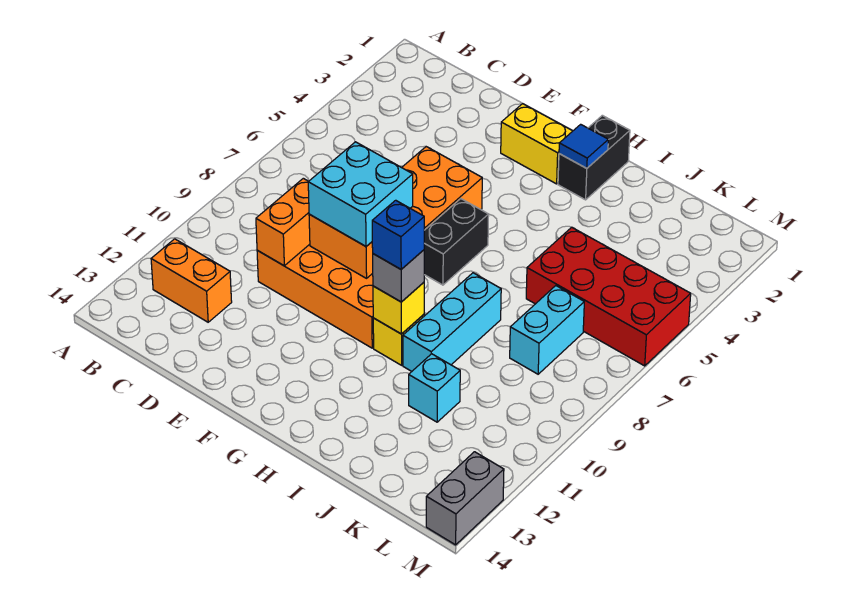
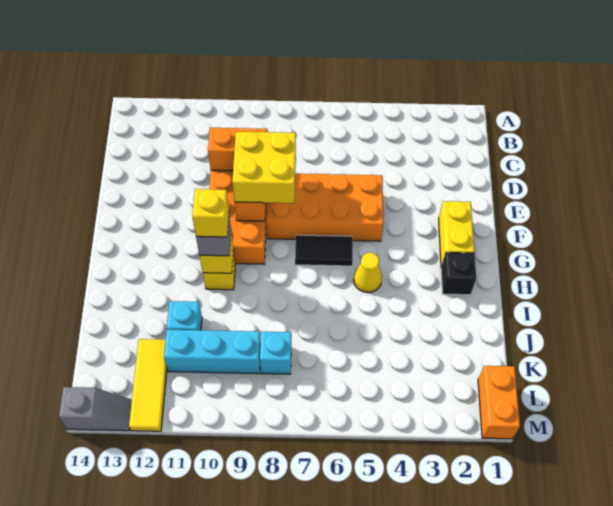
orange 1x2 brick [151,239,232,322] -> orange 1x2 brick moved to [478,366,520,439]
cyan 2x2 brick [308,142,413,246] -> yellow 2x2 brick [232,132,296,203]
black 1x2 brick [424,199,489,285] -> black 1x2 tile [295,235,353,266]
black 1x2 brick [558,115,630,200] -> black 1x1 brick [441,253,476,295]
blue 1x1 tile [559,124,608,168] -> none
none -> yellow 1x1 cone [354,253,382,293]
blue 1x1 brick [372,200,424,269] -> yellow 1x1 brick [192,189,229,237]
cyan 1x3 brick [403,273,501,371] -> cyan 1x3 brick moved to [164,330,261,374]
red 2x4 brick [526,227,691,366] -> none
cyan 1x2 brick [510,286,584,374] -> cyan 1x1 brick [260,331,291,374]
none -> yellow 1x3 tile [129,339,167,431]
grey 1x2 brick [426,452,504,545] -> grey 1x2 slope [59,387,132,431]

